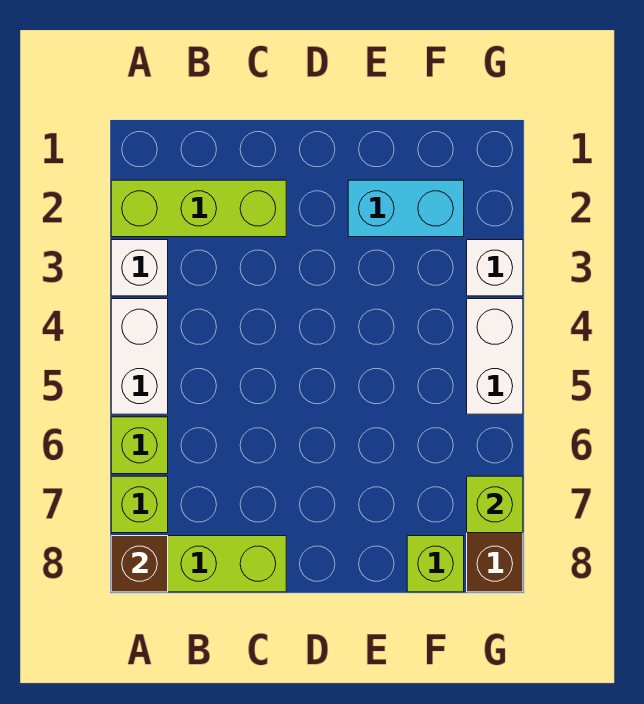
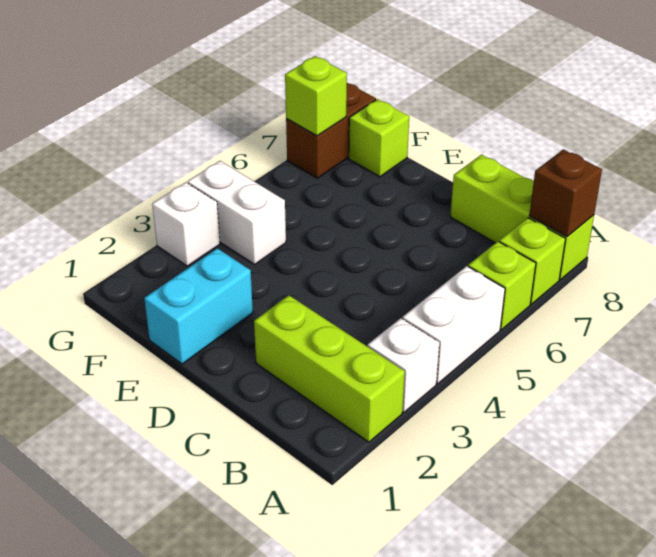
cyan 1x2 brick [348,180,464,237] -> cyan 1x2 brick turned to [144,248,253,364]
white 1x2 brick [467,299,523,414] -> white 1x2 brick turned to [188,161,286,264]

